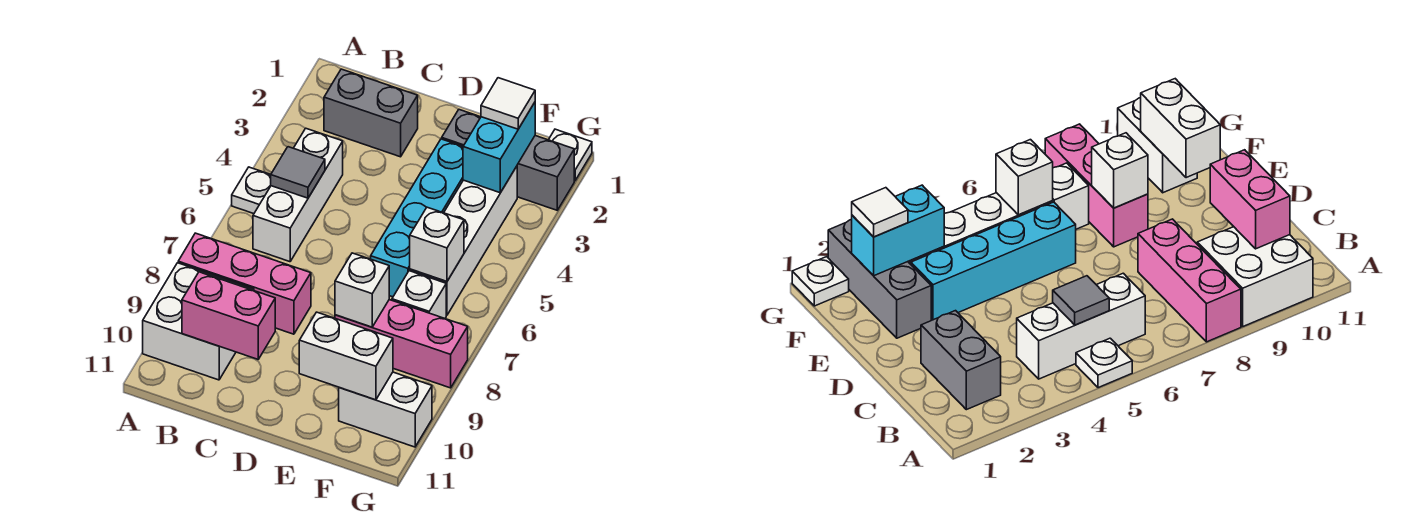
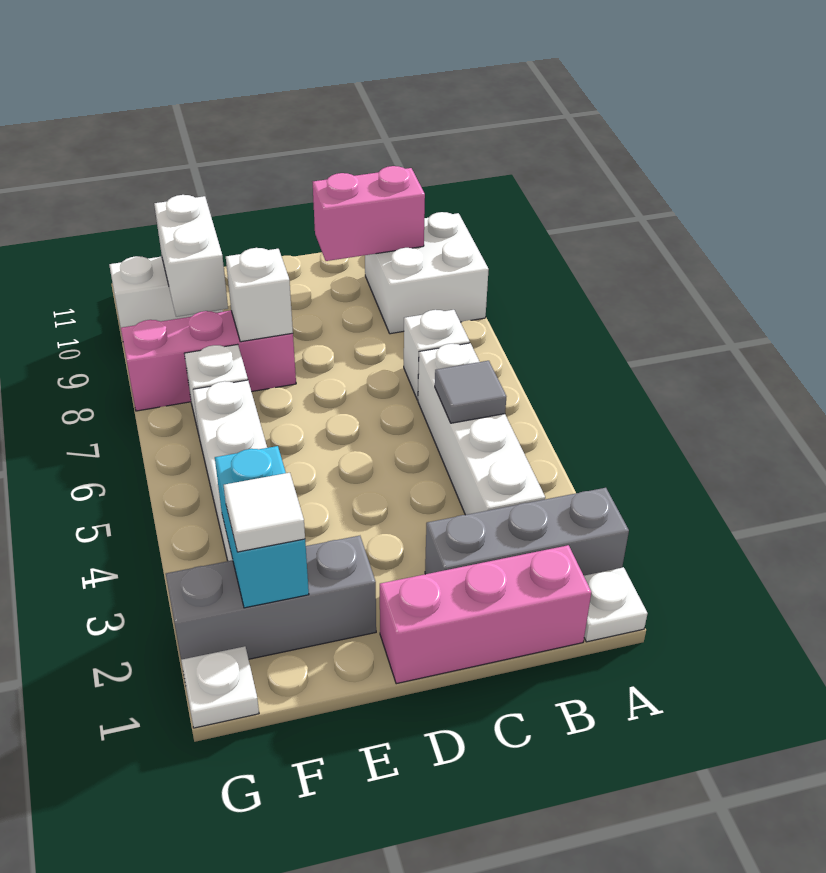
white 1x1 plate [232,167,271,214] -> white 1x1 plate moved to [584,567,647,642]
pink 1x3 brick [178,233,311,334] -> pink 1x3 brick moved to [380,545,591,684]
grey 1x2 brick [324,69,418,157] -> grey 1x3 brick [425,488,629,576]
white 1x3 brick [253,128,343,262] -> white 1x4 brick [418,343,545,515]
cyan 1x4 brick [371,139,463,297] -> none
white 1x2 brick [299,312,393,400] -> white 1x2 brick turned to [154,195,228,317]
white 1x1 brick [410,207,464,282] -> white 1x1 brick moved to [404,310,470,400]

